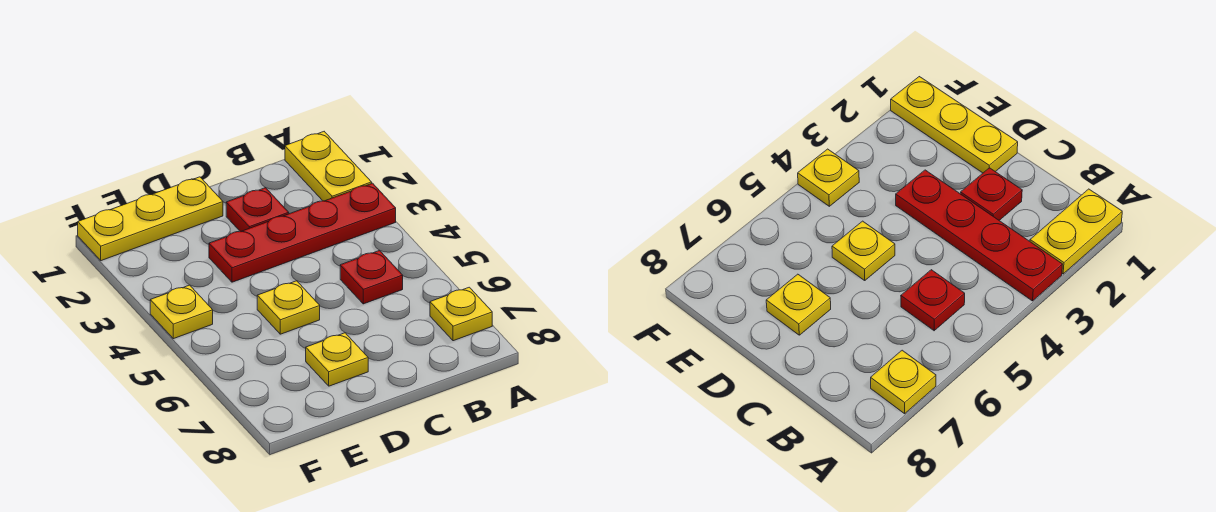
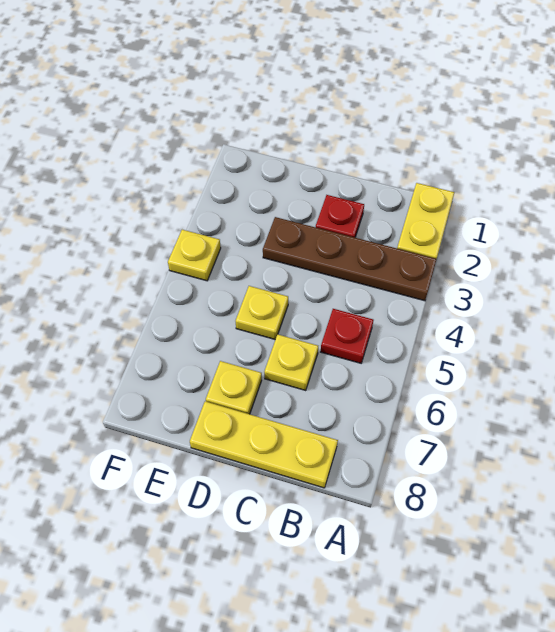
red 1x4 plate [209,183,396,282] -> brown 1x4 plate [263,217,437,301]
yellow 1x1 plate [430,287,492,341] -> yellow 1x1 plate moved to [264,335,318,390]
yellow 1x3 plate [78,177,223,261] -> yellow 1x3 plate moved to [190,401,338,488]

